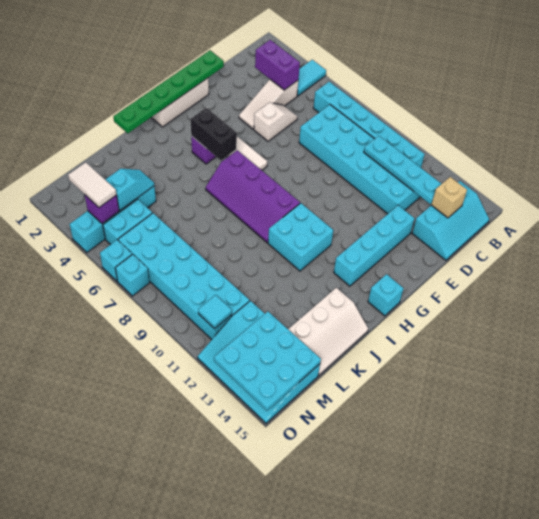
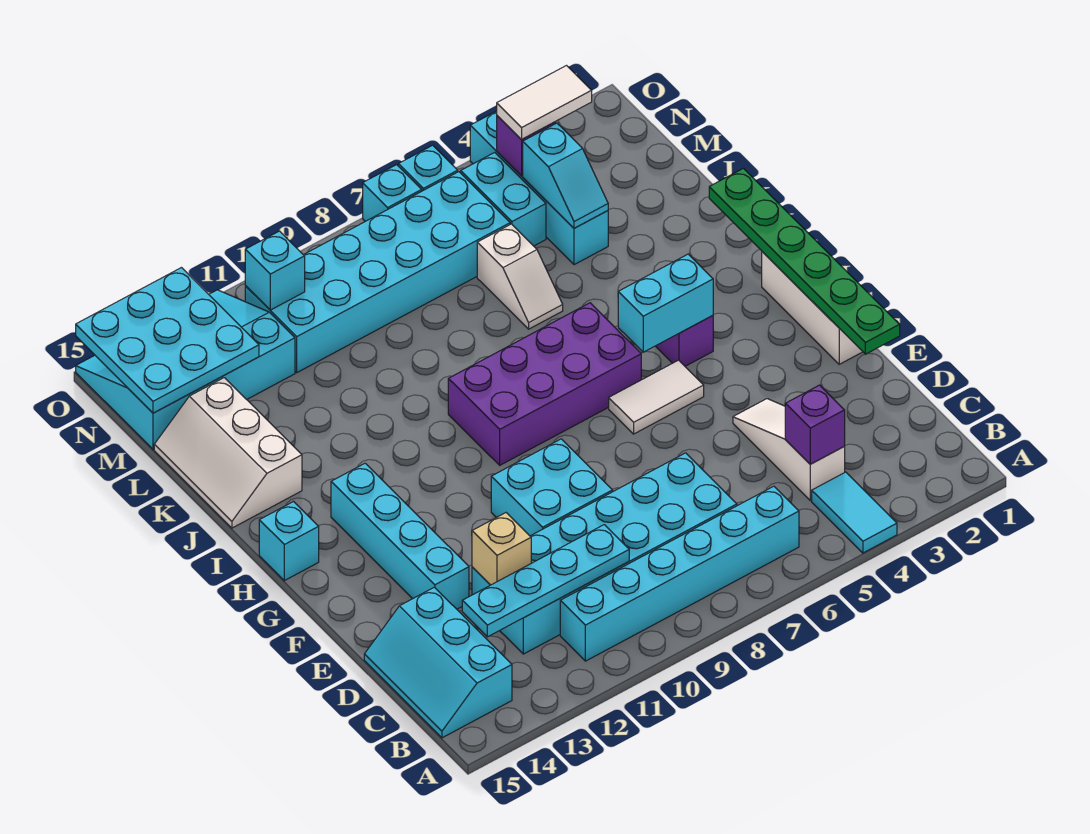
purple 1x2 brick [255,40,300,90] -> purple 1x1 brick [785,385,845,464]
tan 1x1 brick [431,177,467,218] -> tan 1x1 brick moved to [472,513,531,585]
white 1x2 slope [254,103,298,141] -> white 1x2 slope moved to [477,224,563,329]
black 1x2 brick [191,108,237,160] -> cyan 1x2 brick [618,254,713,352]
purple 2x4 slope [206,150,300,243] -> purple 2x4 brick [448,303,641,465]
cyan 2x2 brick [268,203,333,271] -> cyan 2x2 brick moved to [491,439,613,536]
cyan 1x1 tile [198,295,232,329] -> cyan 1x1 brick [245,231,305,310]

